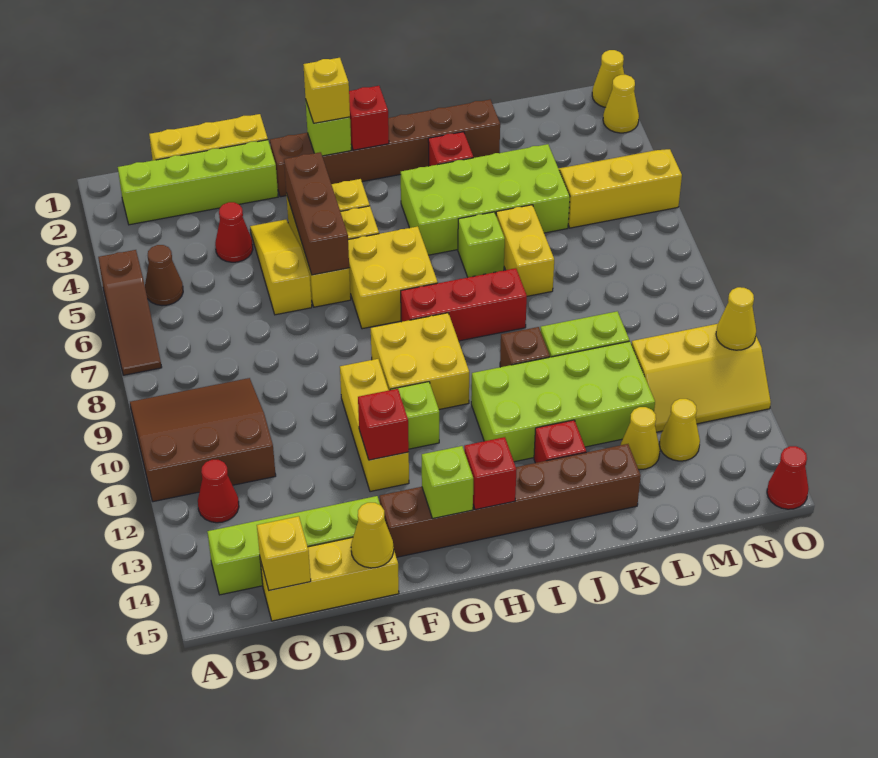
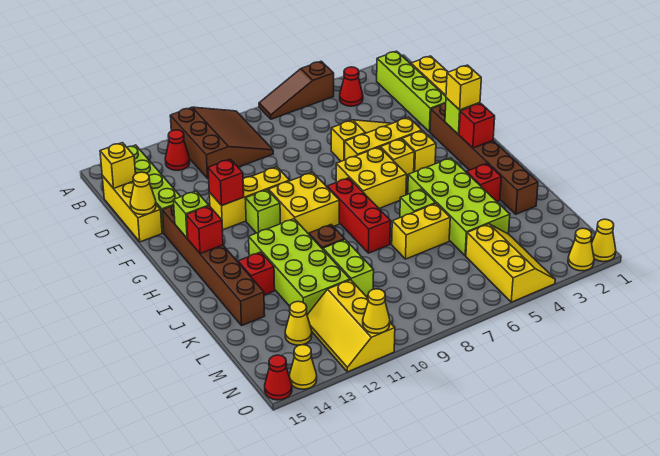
brown 1x1 cone [145,245,183,306] -> none
red 1x1 cone [215,202,253,262] -> red 1x1 cone moved to [340,67,363,106]
brown 1x3 brick [284,152,349,275] -> none
yellow 1x1 cone [621,407,660,470] -> yellow 1x1 cone moved to [289,345,317,389]

